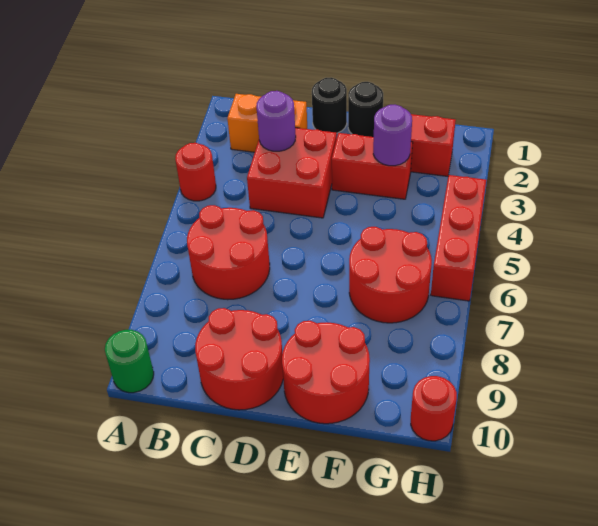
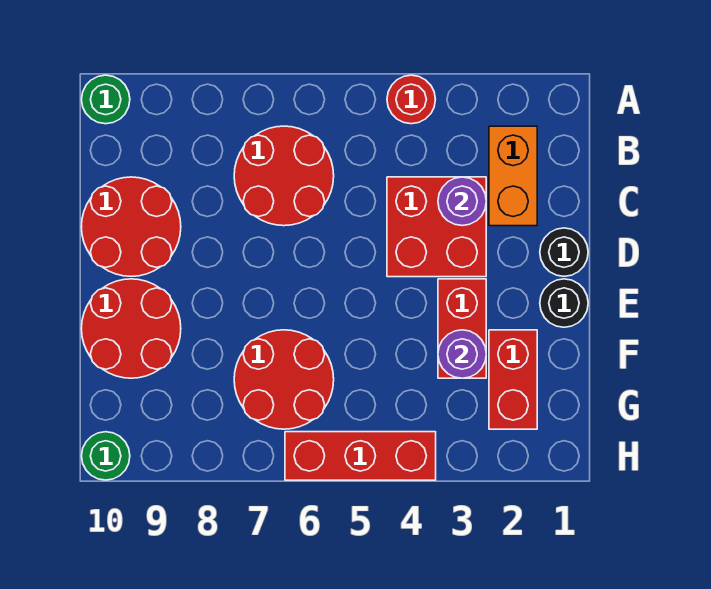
red 1x1 round brick [411,376,457,441] -> green 1x1 round brick [82,432,130,480]

